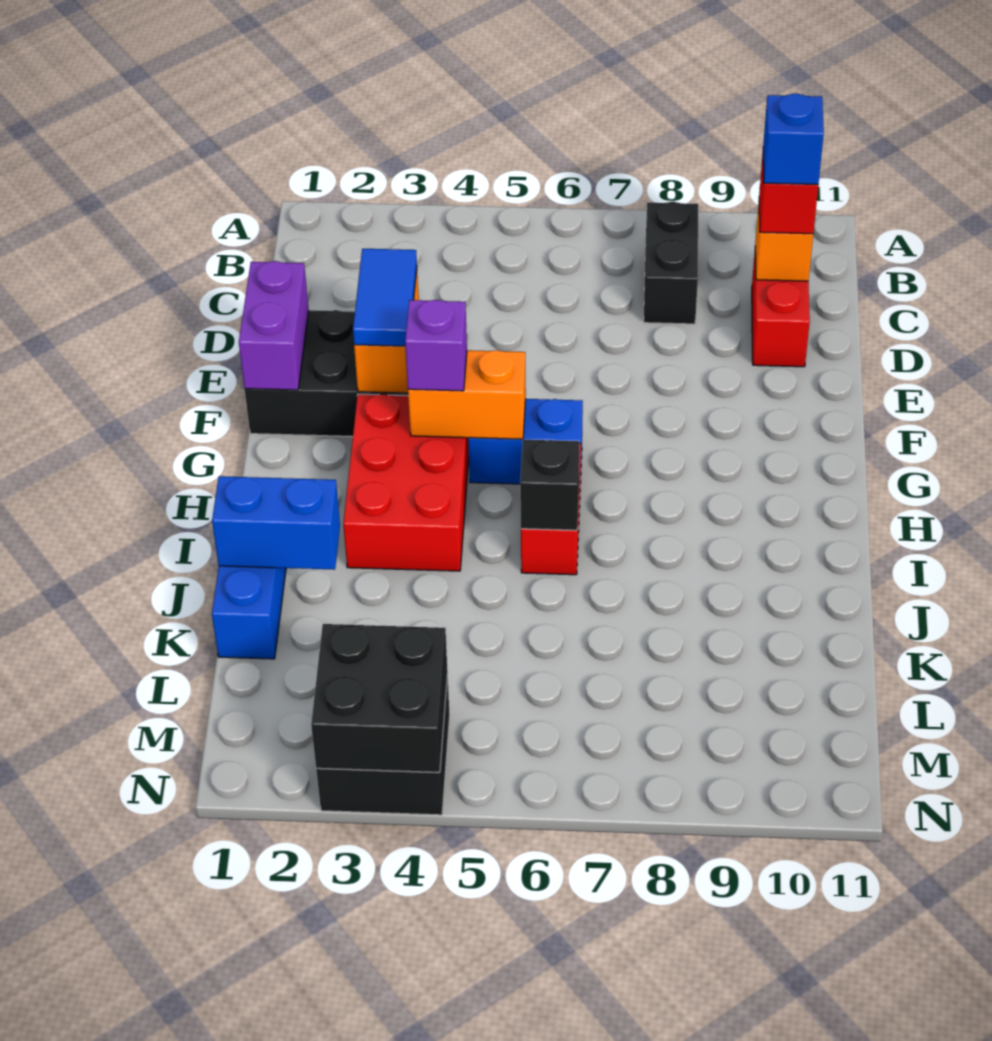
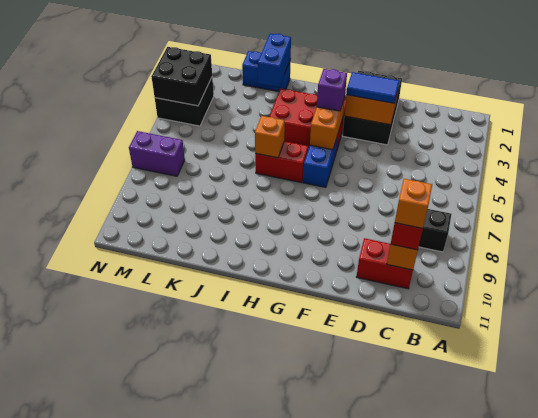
blue 1x1 brick [763,93,824,184] -> orange 1x1 brick [395,179,432,228]
purple 1x2 brick [239,261,309,390] -> purple 1x2 brick moved to [129,131,185,176]
black 1x1 brick [520,440,580,530] -> orange 1x1 brick [255,116,285,158]

